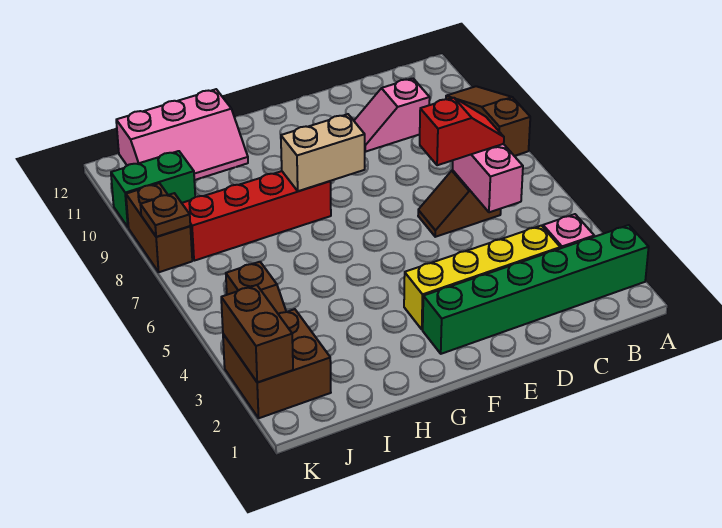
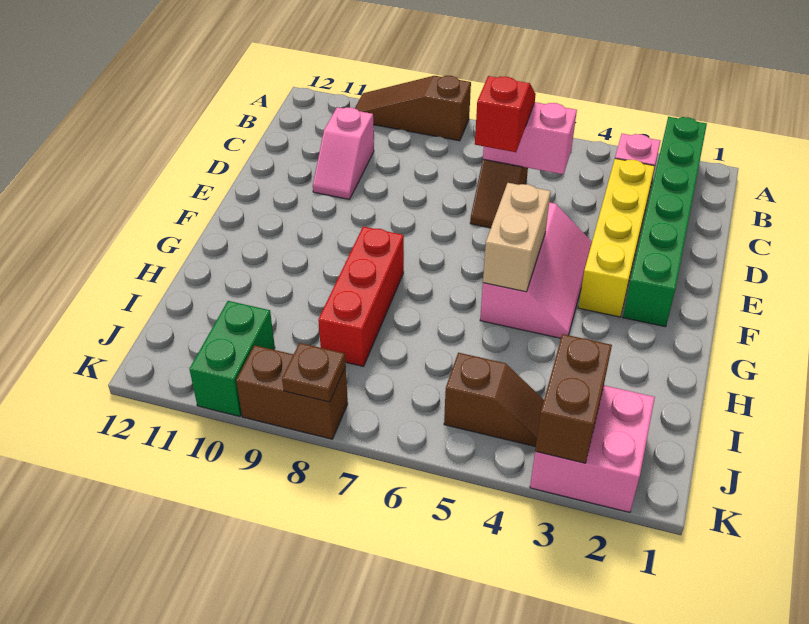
tan 1x2 brick [281,114,365,191] -> tan 1x2 brick moved to [483,183,551,292]
red 1x4 brick [182,171,331,261] -> red 1x3 brick [318,227,404,367]
pink 2x3 slope [116,89,248,180] -> pink 2x3 slope moved to [480,202,592,338]
brown 2x2 brick [223,309,331,418] -> pink 2x2 brick [530,385,655,512]
brown 1x2 brick [221,285,293,382] -> brown 1x2 brick turned to [535,334,612,463]

